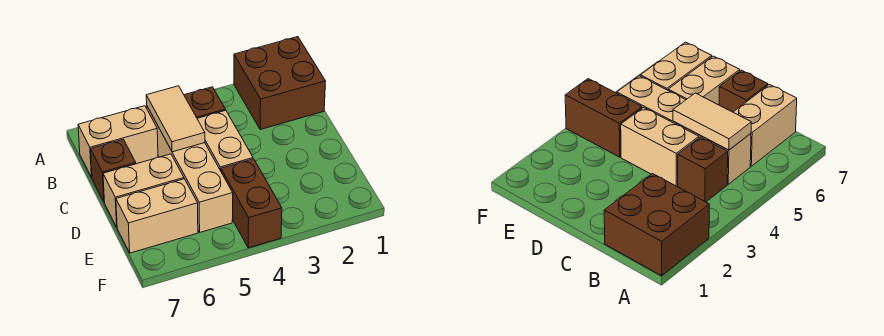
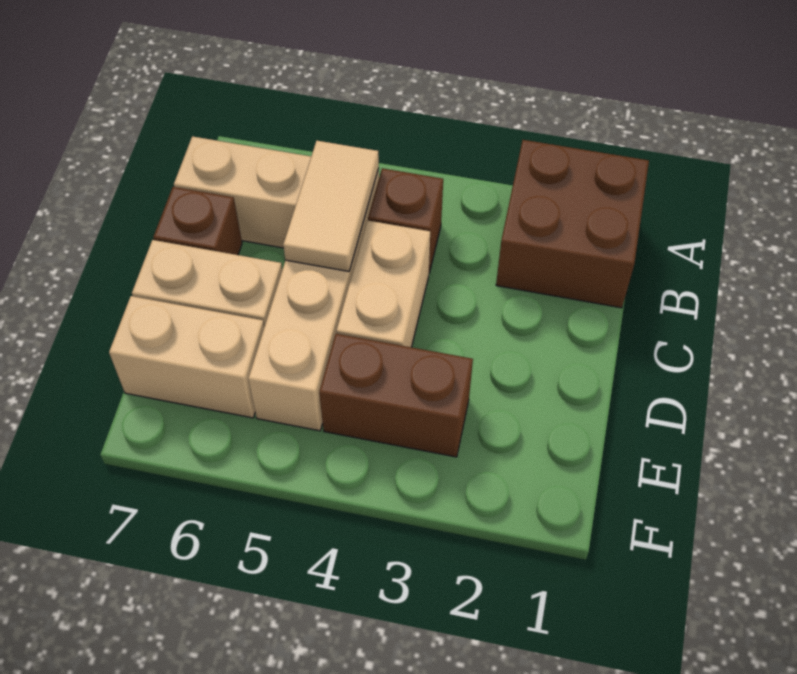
brown 1x2 brick [221,159,282,248] -> brown 1x2 brick turned to [319,334,473,457]

